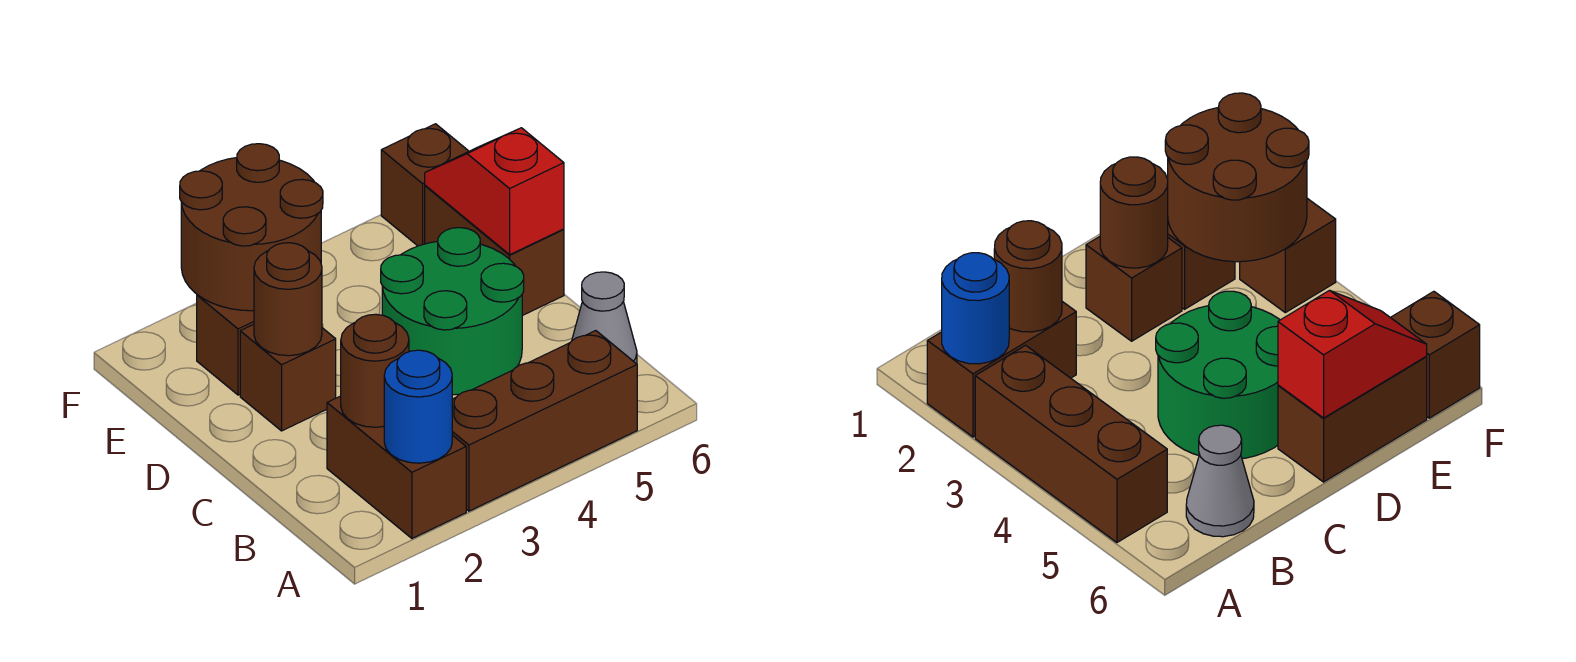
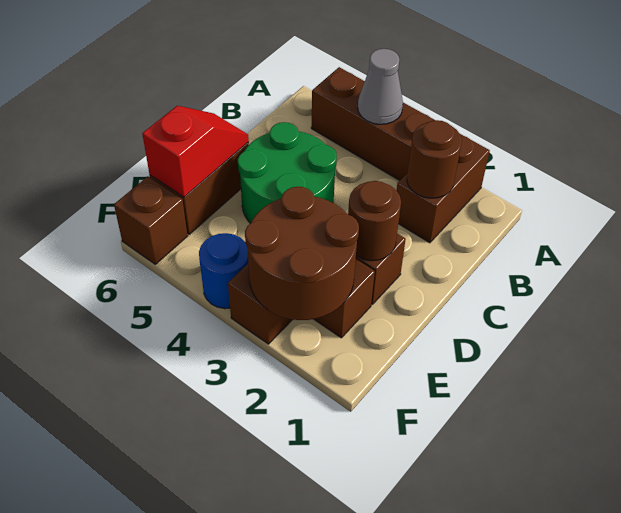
blue 1x1 round brick [384,350,452,463] -> blue 1x1 round brick moved to [199,233,248,309]
grey 1x1 cone [572,272,637,364] -> grey 1x1 cone moved to [358,49,403,124]
red 1x2 slope [425,128,564,255] -> red 1x2 slope turned to [142,106,249,197]

